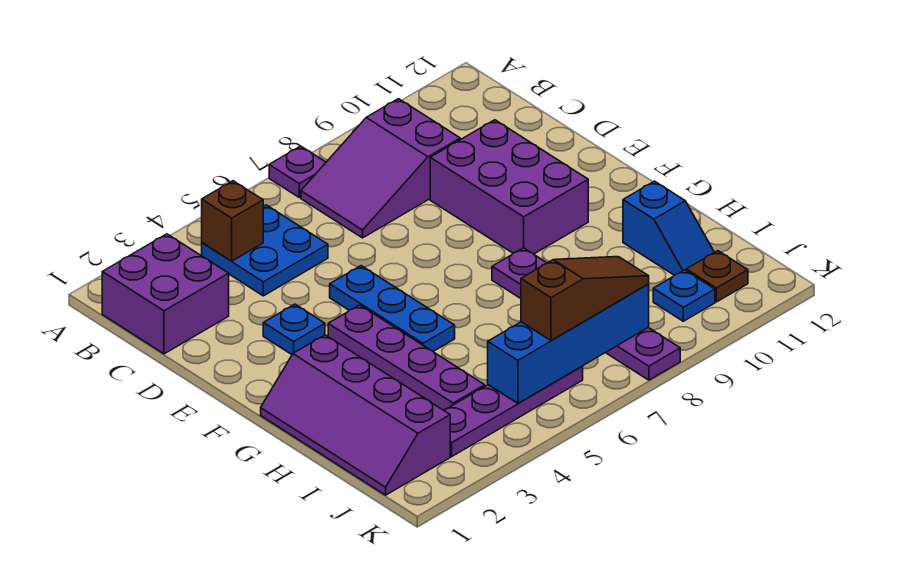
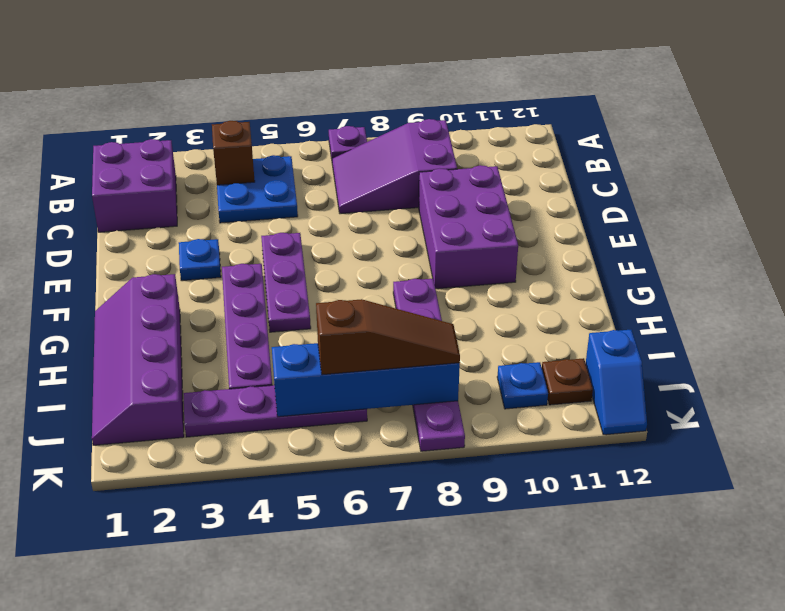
blue 1x3 plate [330,266,455,351] -> purple 1x3 plate [261,233,311,332]
blue 1x2 slope [623,181,714,275] -> blue 1x2 slope moved to [586,330,647,435]

